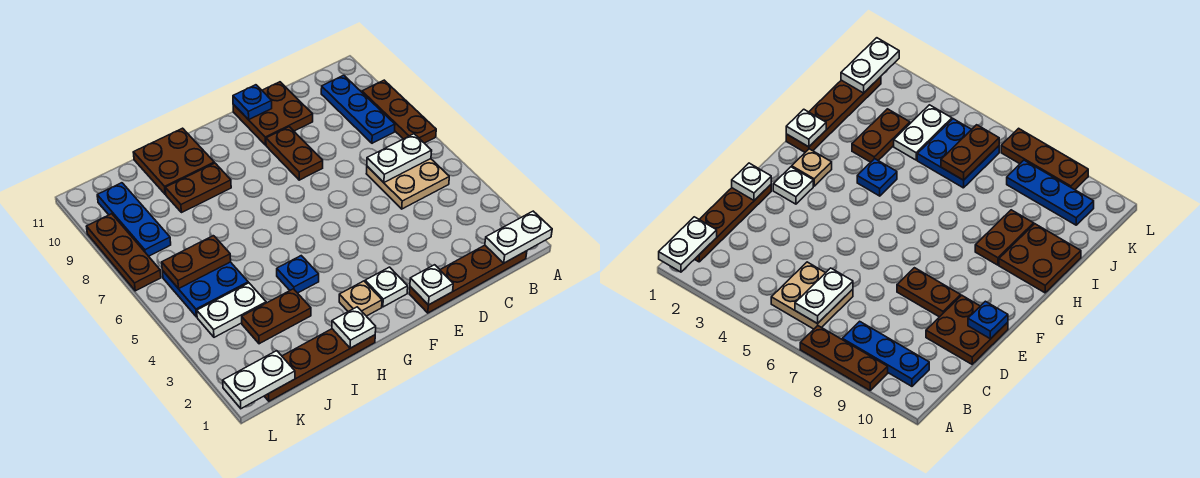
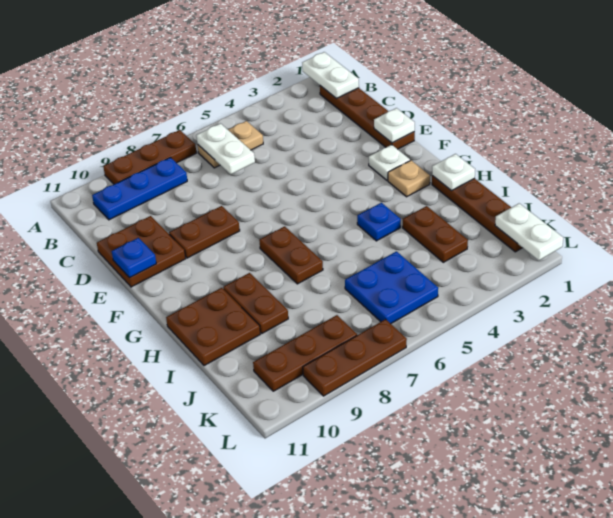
tan 2x2 plate [366,159,449,209] -> tan 1x2 plate [198,121,263,168]
white 1x2 plate [197,283,266,337] -> none
brown 1x2 plate [162,236,231,289] -> brown 1x2 plate moved to [259,226,323,284]
blue 1x3 plate [97,183,171,256] -> brown 1x3 plate [253,315,357,391]

